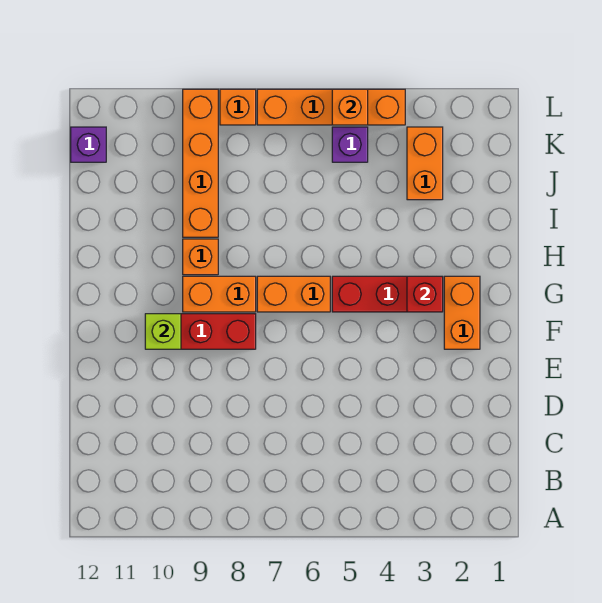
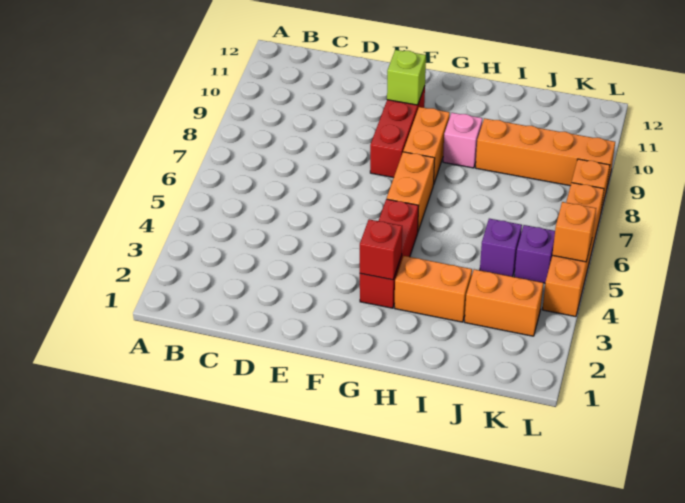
orange 1x2 brick [444,276,480,349] -> orange 1x2 brick moved to [395,256,472,322]
orange 1x1 brick [183,239,218,275] -> pink 1x1 brick [443,113,482,168]
purple 1x1 brick [71,127,106,162] -> purple 1x1 brick moved to [480,219,522,277]

